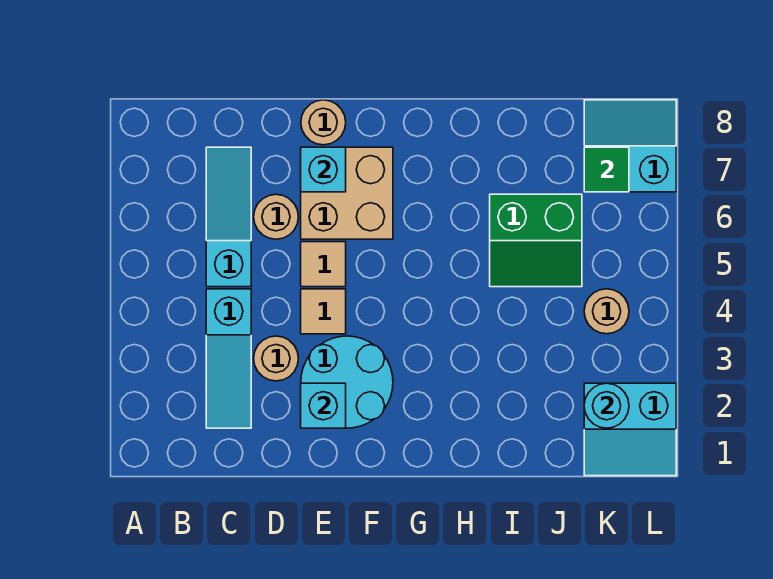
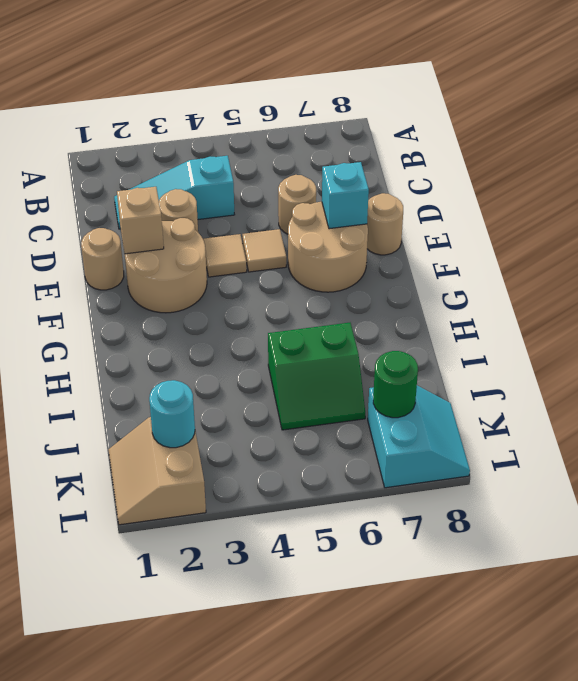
cyan 1x3 slope [206,147,251,287] -> none
cyan 2x2 round brick [301,336,393,428] -> tan 2x2 round brick [125,218,207,313]
cyan 1x1 brick [301,383,346,428] -> tan 1x1 brick [117,187,164,254]
tan 2x2 brick [301,147,393,239] -> tan 2x2 round brick [288,202,368,292]
green 2x2 slope [490,194,582,287] -> green 2x2 slope turned to [268,323,365,430]
cyan 2x2 slope [584,383,676,476] -> tan 2x2 slope [109,417,206,525]
tan 1x1 round brick [584,289,629,334] -> tan 1x1 round brick moved to [81,228,124,290]
green 1x1 tile [584,147,629,192] -> green 1x1 round brick [373,351,418,418]

